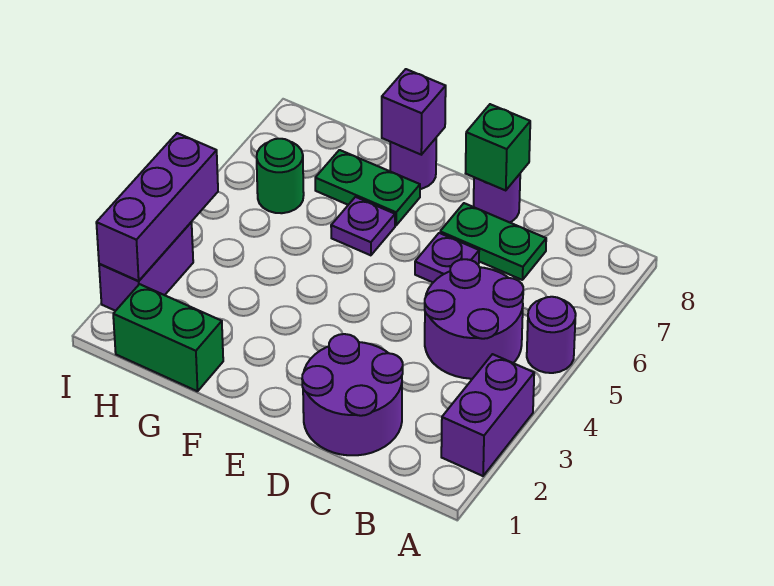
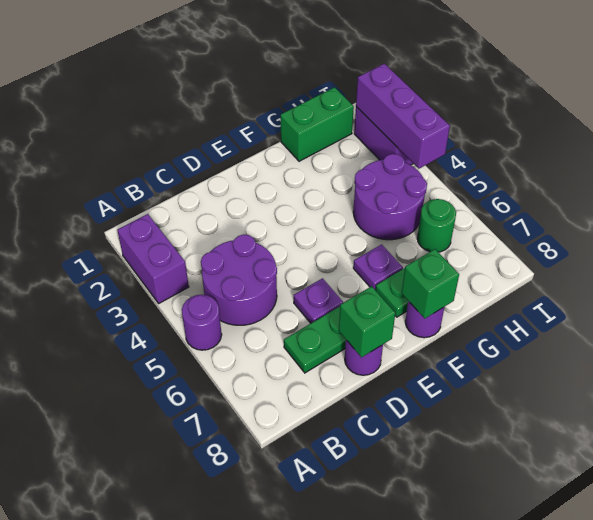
purple 2x2 round brick [302,334,403,455] -> purple 2x2 round brick moved to [353,154,427,240]
purple 1x1 brick [382,69,446,155] -> green 1x1 brick [402,249,459,318]

